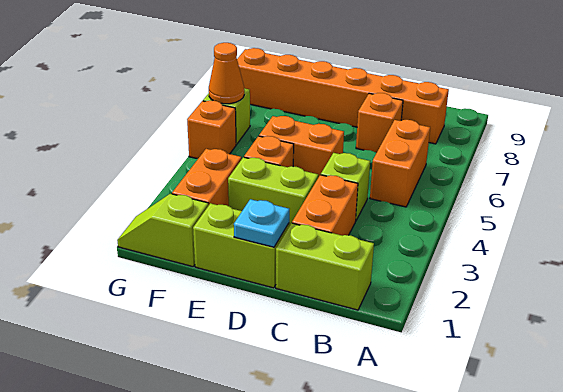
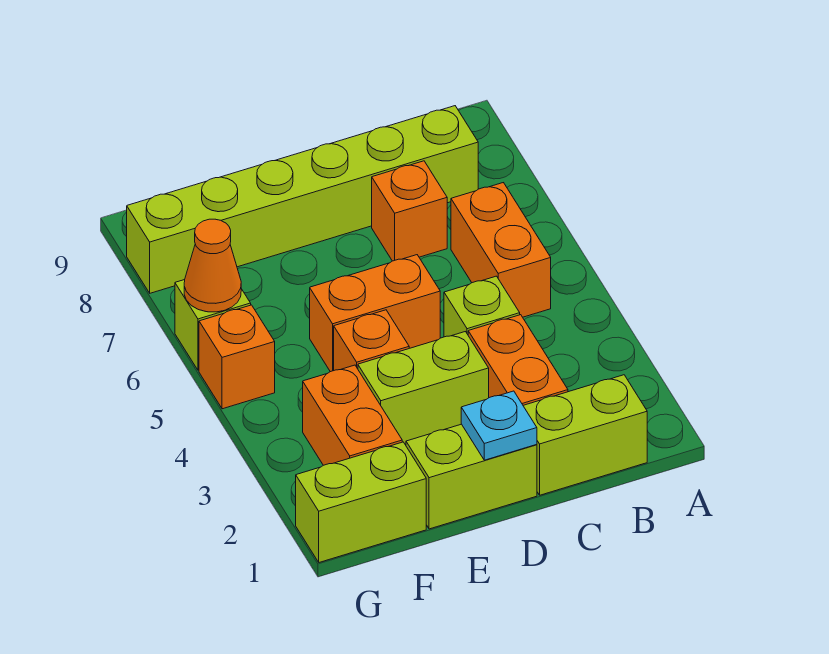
orange 1x6 brick [237,48,449,144] -> lime 1x6 brick [127,106,478,293]
lime 1x2 slope [117,194,208,267] -> lime 1x2 brick [296,442,426,562]

